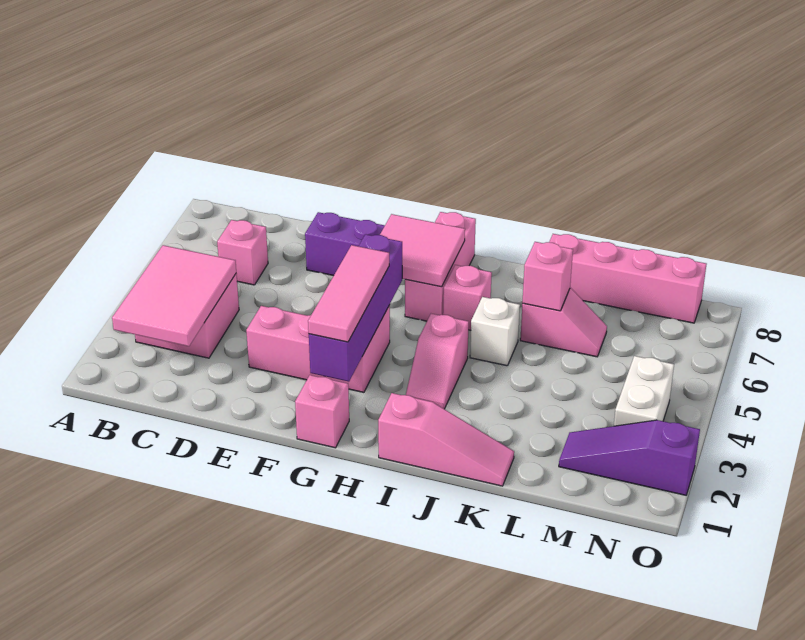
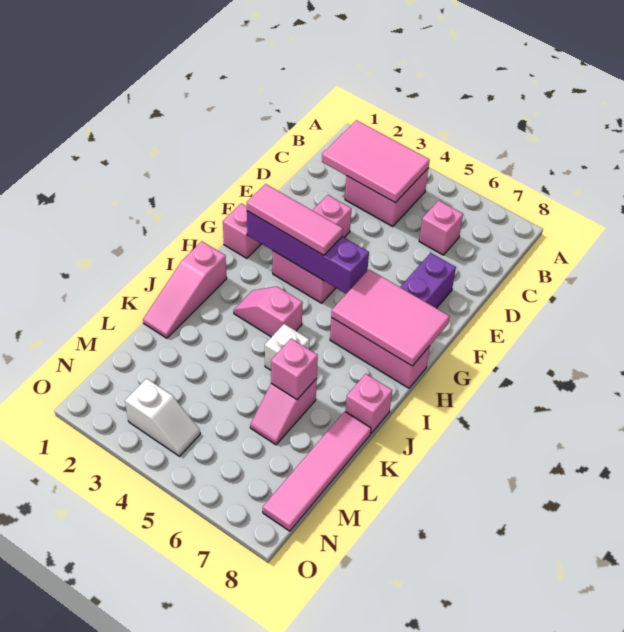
pink 2x2 tile [380,214,465,287] -> pink 2x3 tile [331,270,450,366]
pink 1x1 brick [443,265,492,330] -> pink 1x1 brick moved to [346,374,392,433]
pink 1x4 brick [549,234,706,323] -> pink 1x4 tile [263,412,371,531]
purple 1x3 slope [559,420,700,495] -> none
white 1x2 brick [614,356,674,426] -> white 1x2 slope [125,378,200,456]

